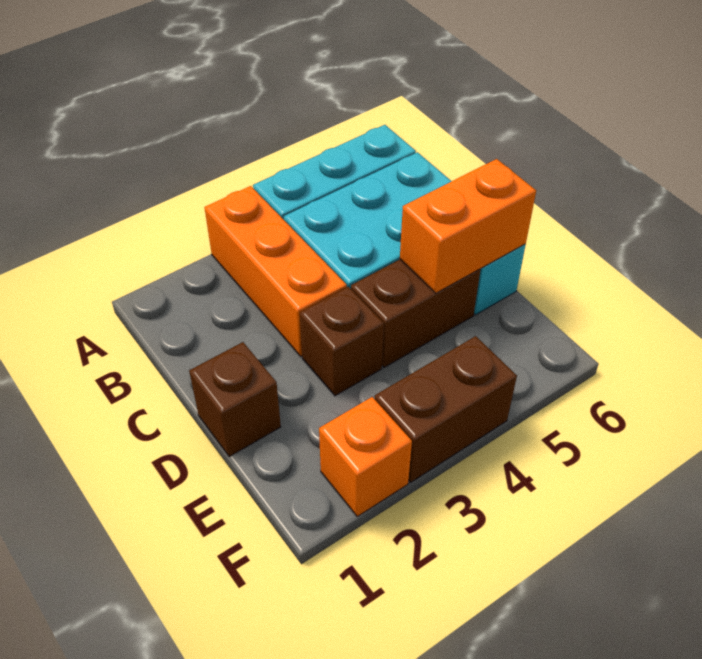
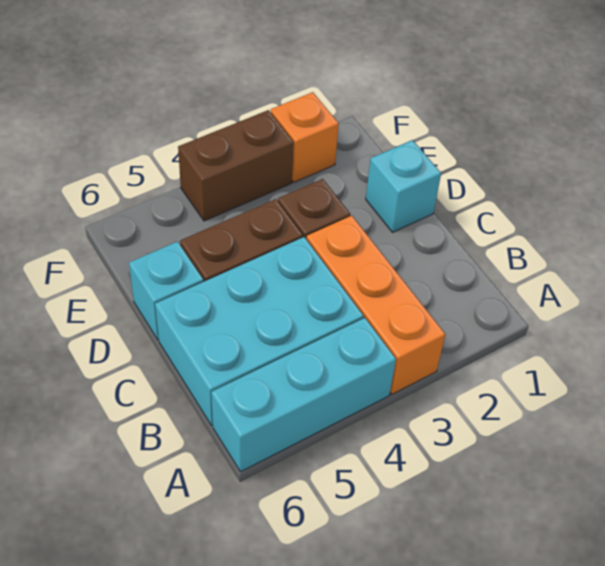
brown 1x1 brick [189,342,281,457] -> cyan 1x1 brick [366,140,441,232]
orange 1x2 brick [400,159,536,293] -> none

